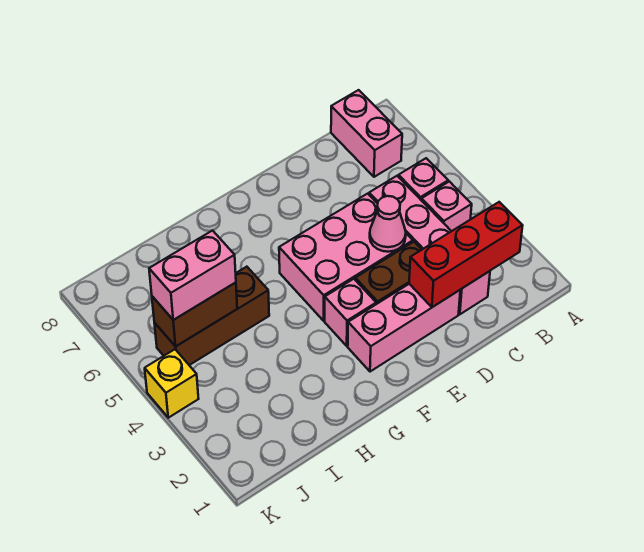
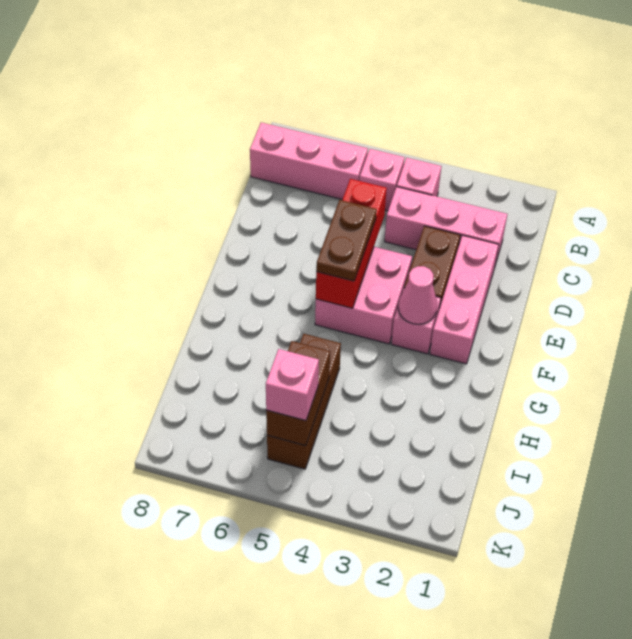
red 1x3 brick [409,202,523,307] -> red 1x3 brick moved to [316,179,387,308]
pink 1x2 brick [331,90,402,177] -> pink 1x3 brick [250,122,368,199]
pink 1x4 brick [369,176,490,314] -> pink 1x3 brick [385,187,507,265]
pink 2x3 brick [279,194,413,321] -> pink 2x2 brick [315,247,412,344]
pink 1x1 cone [370,196,406,252] -> pink 1x1 cone moved to [398,266,437,324]
none -> brown 1x2 plate [316,200,377,281]
pink 1x2 brick [149,230,236,320] -> pink 1x1 brick [266,349,319,421]
yellow 1x1 brick [145,349,199,418] -> none

